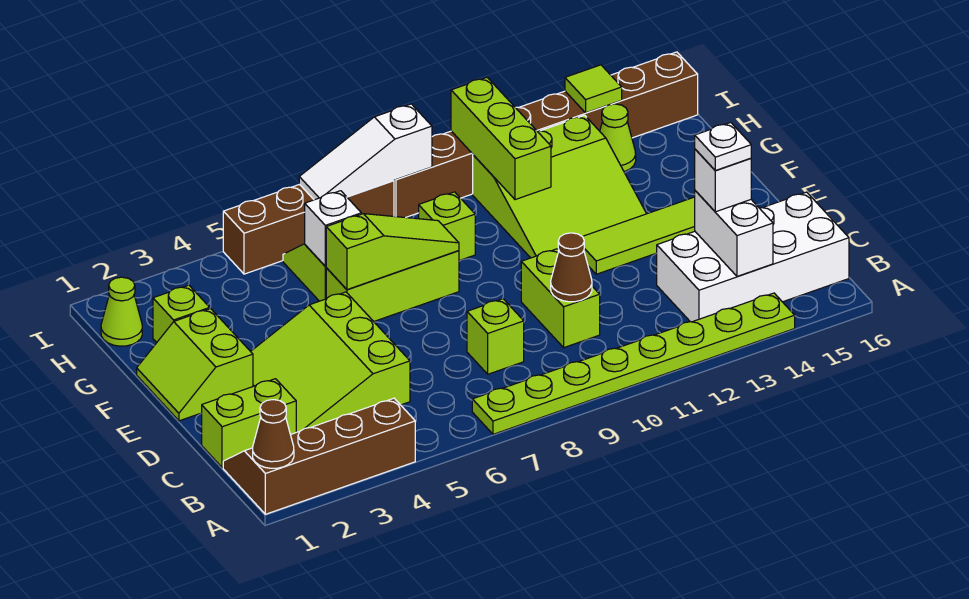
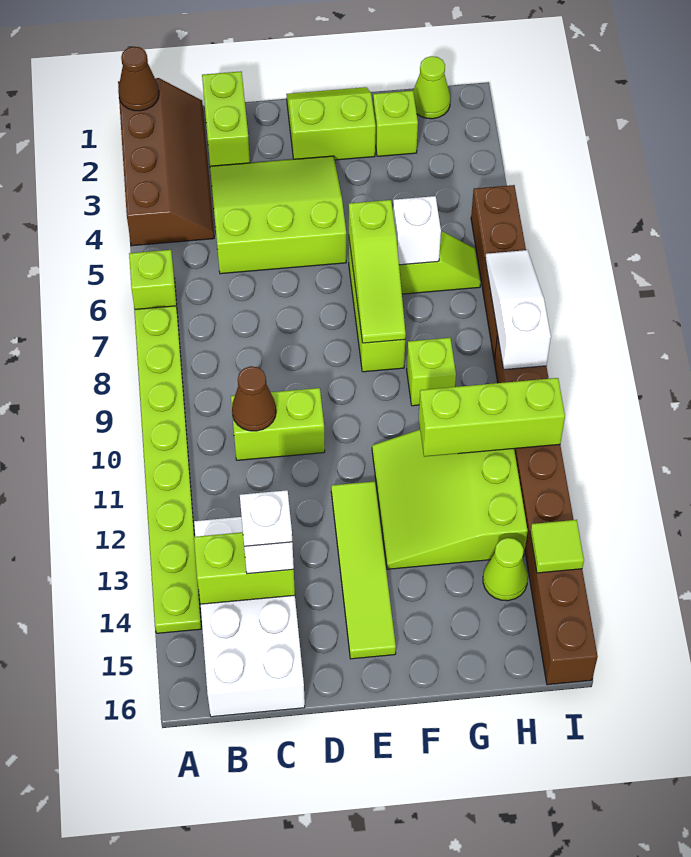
white 1x2 brick [695,191,773,277] -> lime 1x2 brick [194,532,295,604]
lime 1x1 brick [467,299,524,374] -> lime 1x1 brick moved to [129,250,177,309]

